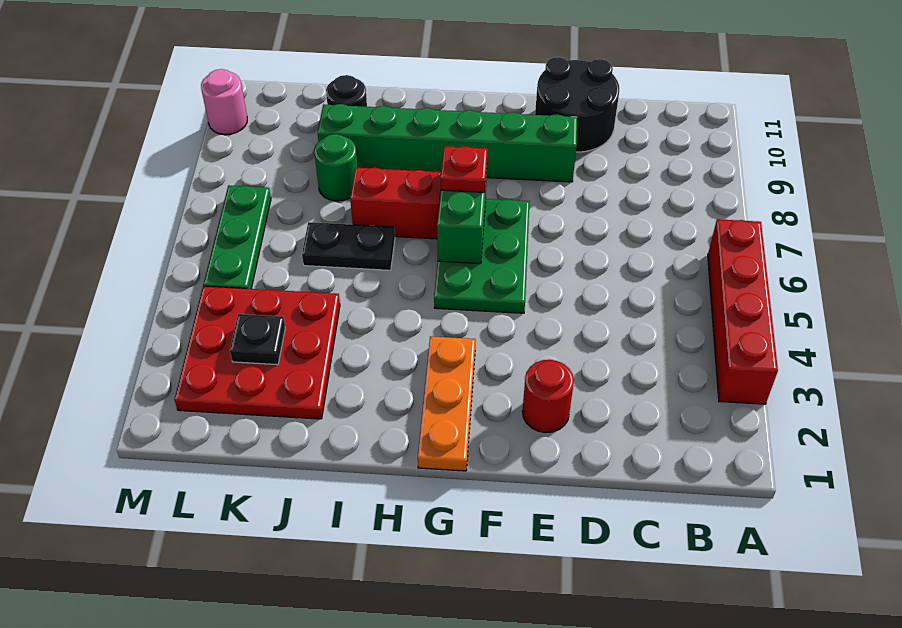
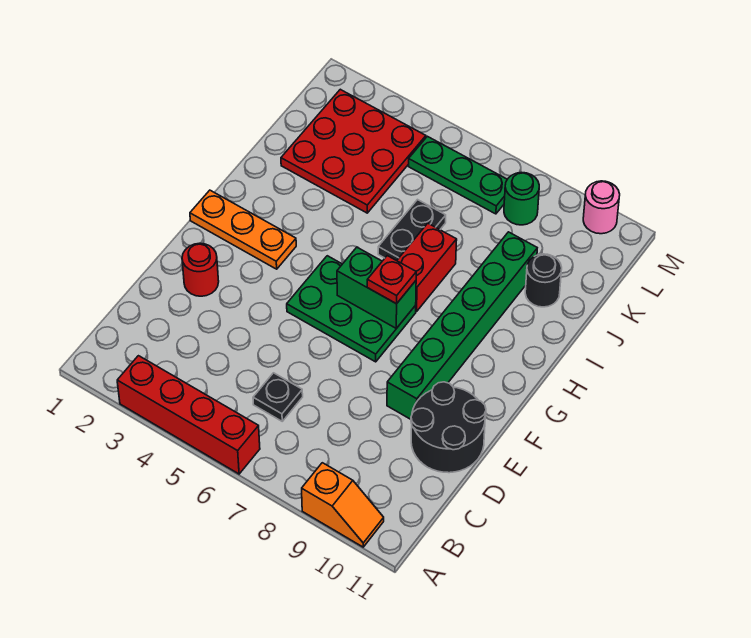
none -> orange 1x2 slope [302,463,384,547]
green 1x1 round brick [314,134,358,201] -> green 1x1 round brick moved to [504,172,539,225]
black 1x1 plate [230,314,285,365] -> black 1x1 plate moved to [253,373,303,421]

